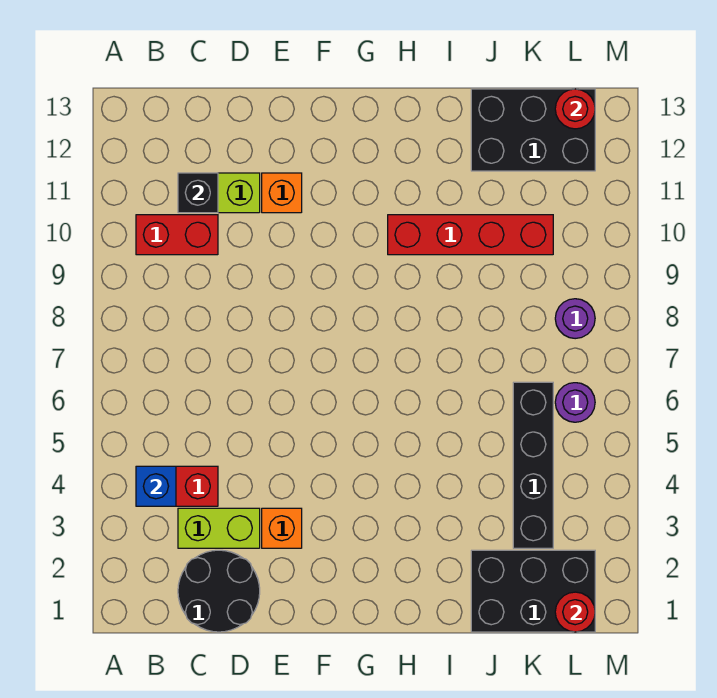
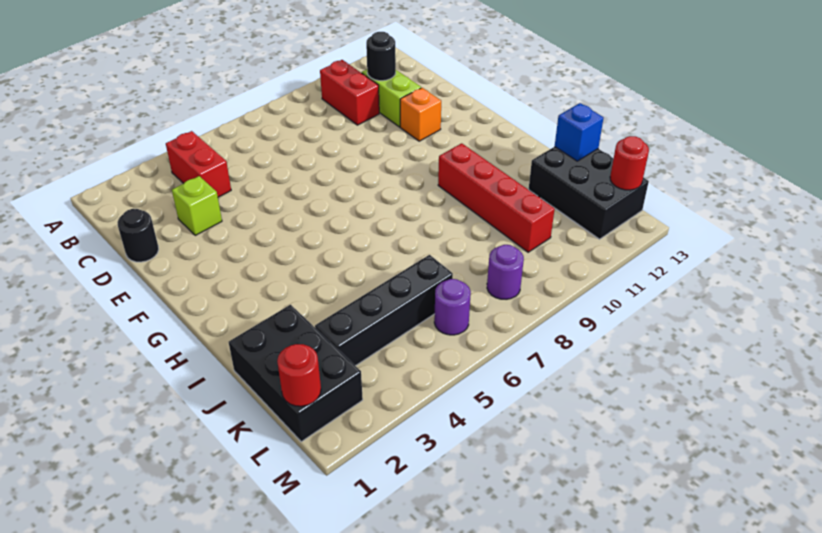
blue 1x1 brick [136,466,176,506] -> blue 1x1 brick moved to [555,103,603,161]
black 2x2 round brick [178,550,260,632] -> black 1x1 round brick [117,209,159,262]
lime 1x2 brick [178,508,260,548] -> lime 1x1 brick [172,176,222,235]
black 1x1 brick [178,173,218,213] -> black 1x1 round brick [366,32,396,81]
orange 1x1 brick [262,508,302,548] -> none

